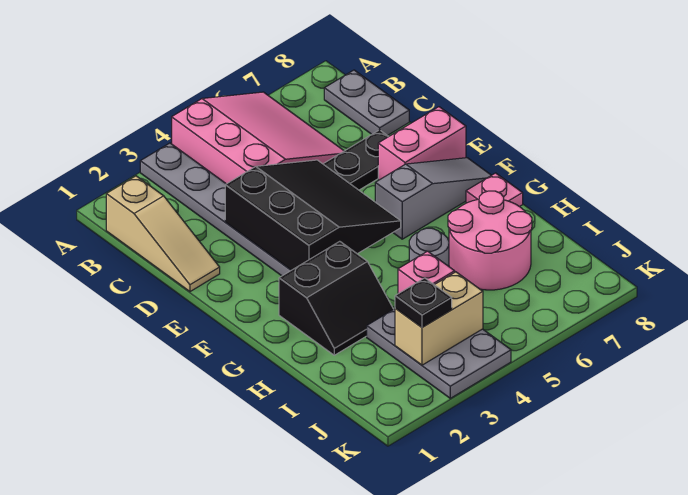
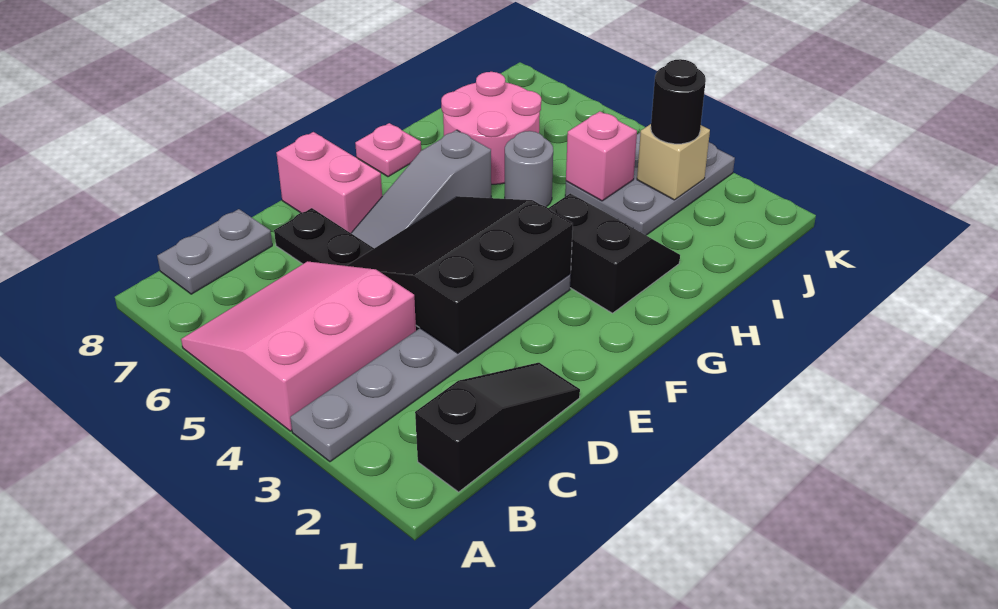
tan 1x3 slope [106,176,220,292] -> black 1x3 slope [415,363,580,492]
grey 1x3 slope [375,158,491,239] -> grey 1x3 slope turned to [351,130,491,248]
tan 1x2 brick [395,272,483,365] -> tan 1x1 brick [637,124,710,200]
black 1x1 plate [395,278,452,327] -> black 1x1 round brick [651,59,706,144]

